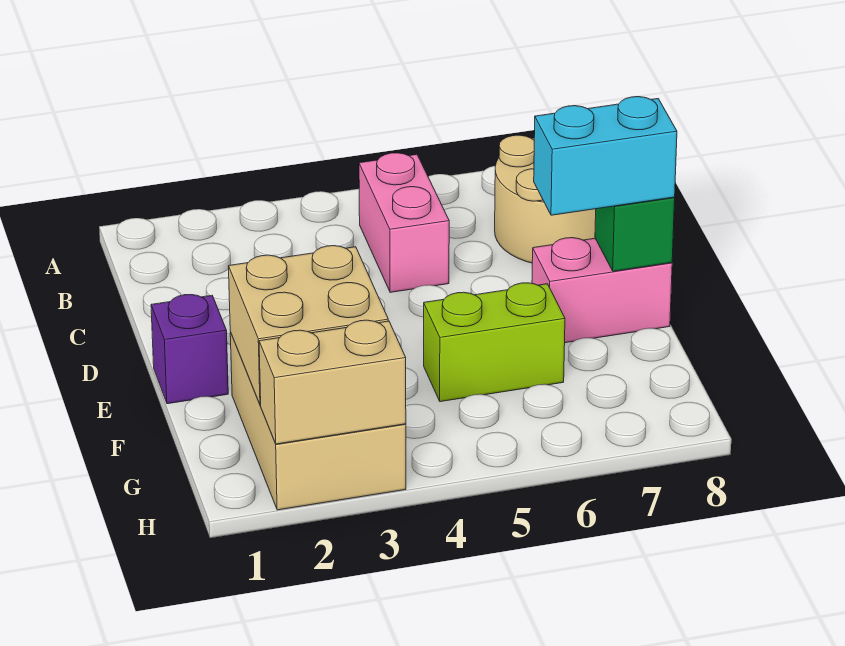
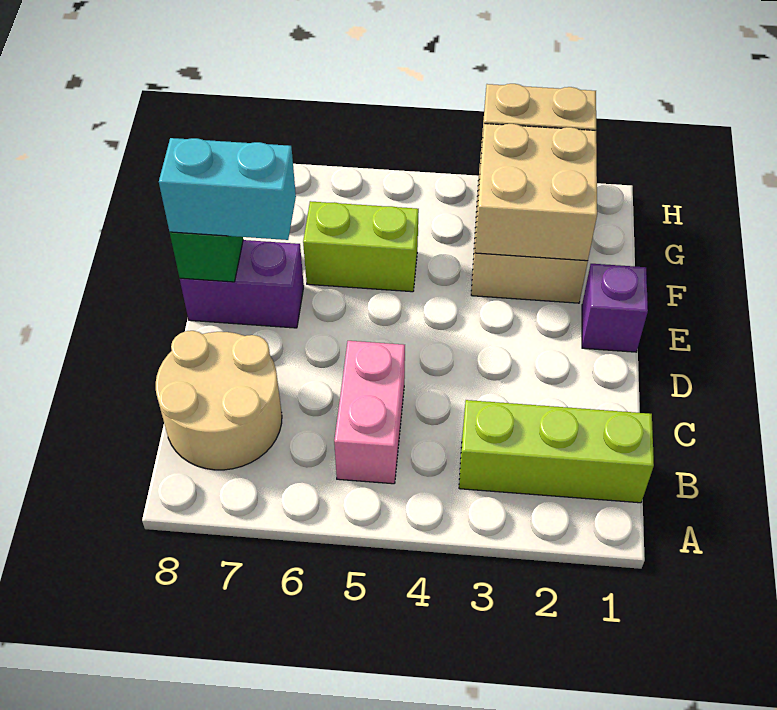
none -> lime 1x3 brick [459,400,654,503]
pink 1x2 brick [532,238,672,343] -> purple 1x2 brick [180,240,304,328]

